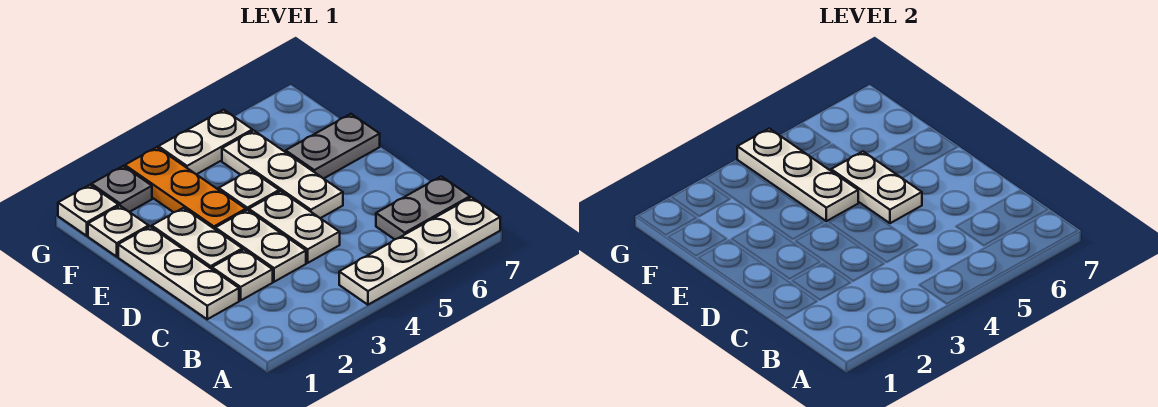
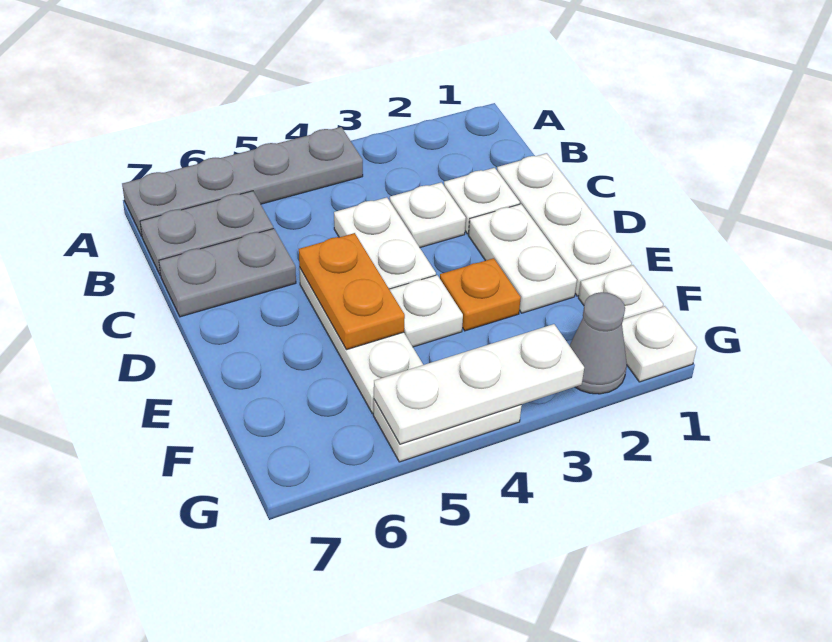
white 1x4 plate [339,197,500,305] -> grey 1x4 plate [122,127,363,236]
white 1x2 plate [215,210,306,282] -> white 1x1 plate [390,182,466,247]
white 1x2 plate [831,152,922,223] -> orange 1x2 plate [299,233,405,350]
orange 1x3 plate [125,147,246,229] -> orange 1x1 plate [440,258,521,331]
white 1x3 plate [737,128,858,221] -> white 1x3 plate turned to [374,324,584,444]
grey 1x2 plate [286,114,380,179] -> grey 1x2 plate moved to [159,229,296,317]
grey 1x1 plate [91,166,152,212] -> grey 1x1 cone [570,292,627,394]

